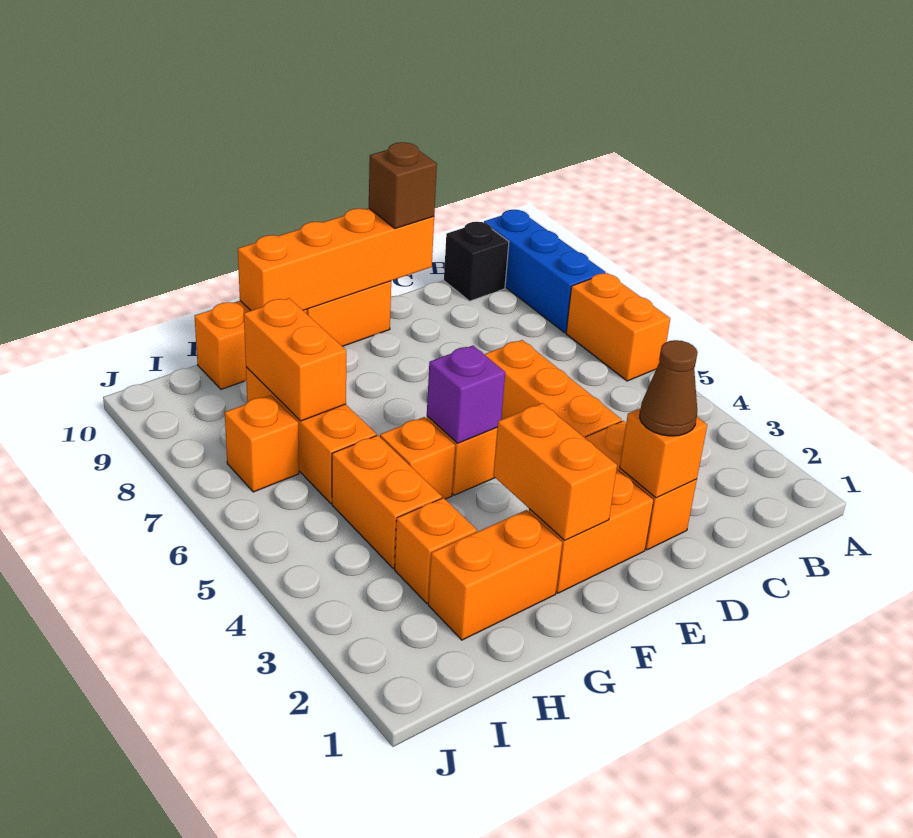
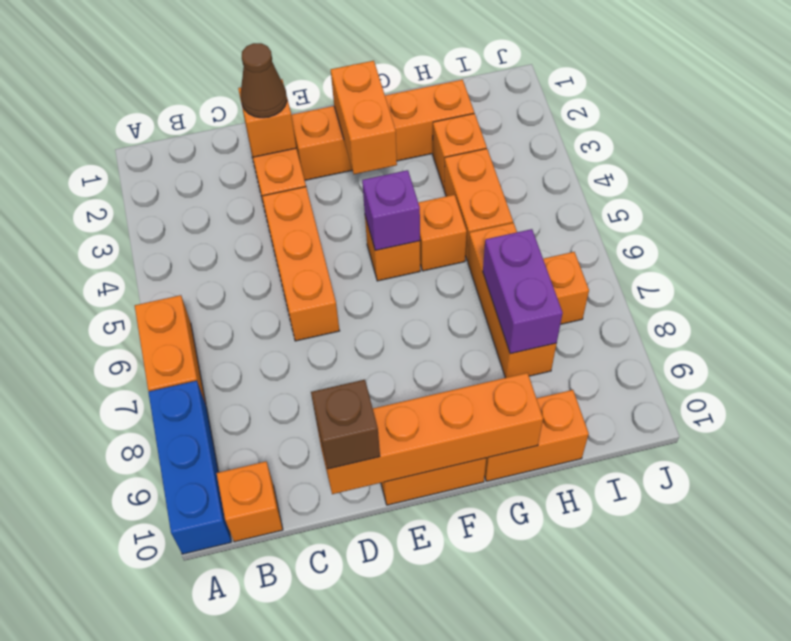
black 1x1 brick [444,222,509,301] -> orange 1x1 brick [217,462,283,542]
orange 1x2 brick [244,298,346,421] -> purple 1x2 brick [483,229,563,354]

